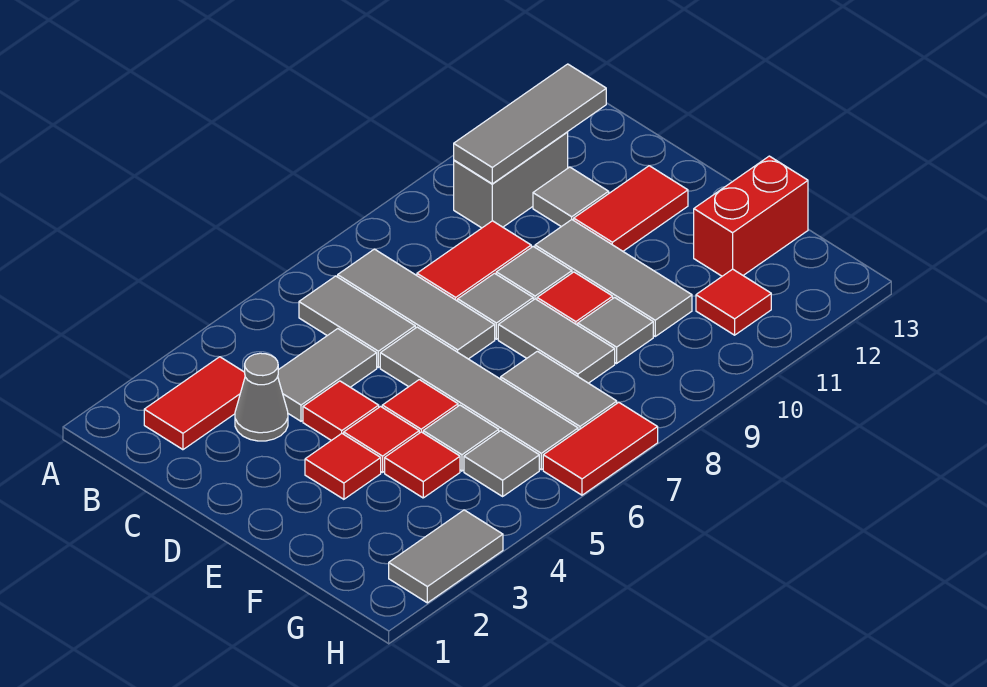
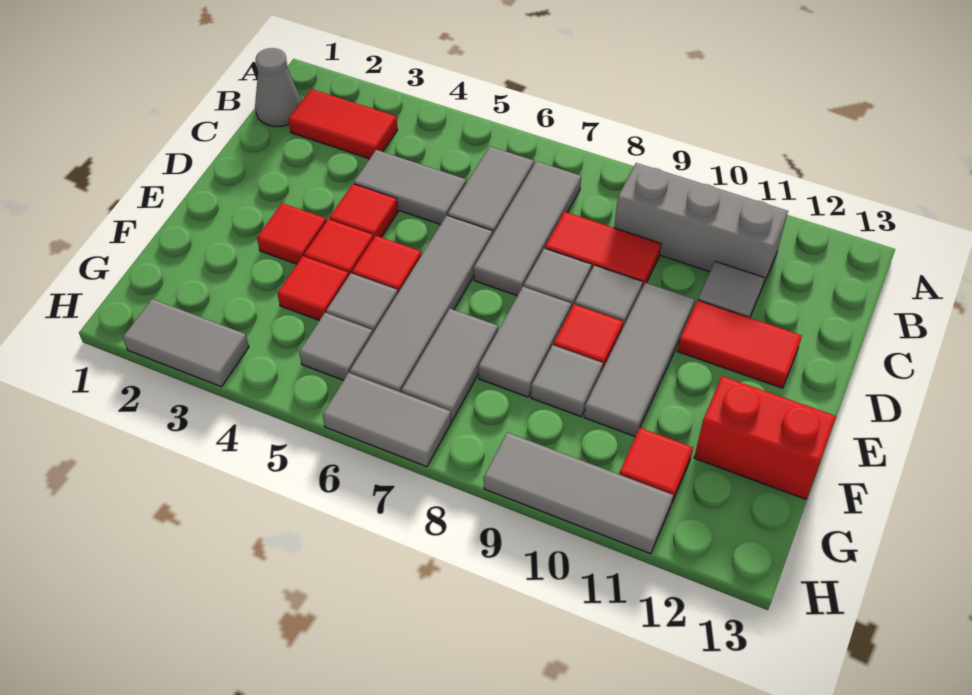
grey 1x2 brick [454,132,568,228] -> grey 1x3 brick [614,163,788,287]
grey 1x3 tile [454,64,606,184] -> grey 1x3 tile moved to [484,433,673,554]
grey 1x1 cone [235,353,288,441] -> grey 1x1 cone moved to [255,48,301,127]
red 1x2 tile [543,402,658,495] -> grey 1x2 tile [323,373,451,467]

